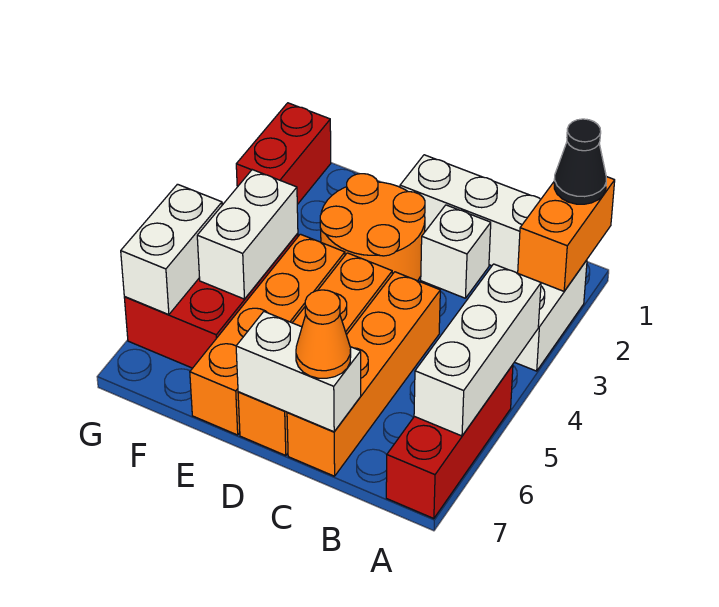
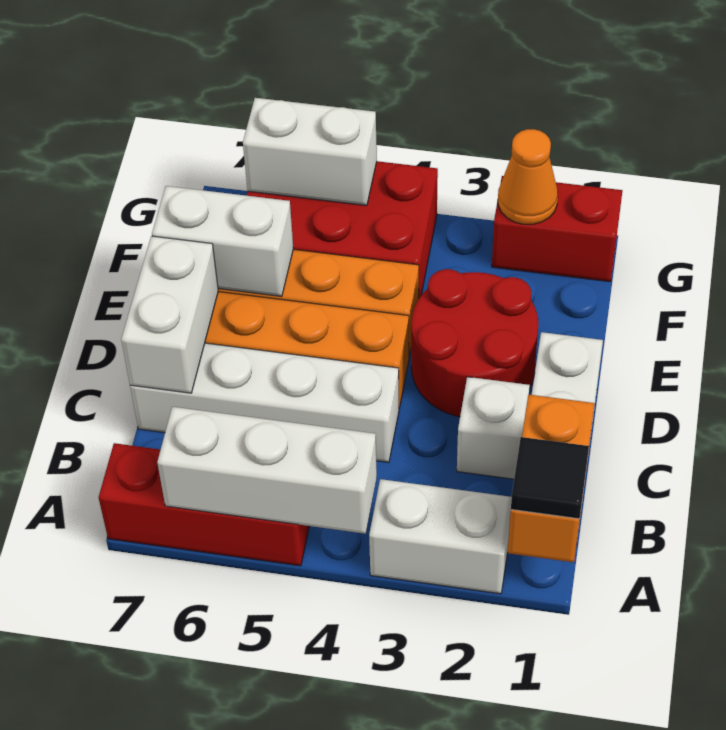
orange 1x2 brick [518,177,615,291] -> orange 1x2 brick turned to [508,394,595,562]
black 1x1 cone [554,119,606,204] -> black 1x1 tile [511,437,589,519]
orange 1x4 brick [287,272,440,476] -> white 1x4 brick [130,343,399,462]
orange 1x1 cone [296,290,351,378] -> orange 1x1 cone moved to [498,129,558,224]
orange 2x2 round brick [320,174,425,281] -> red 2x2 round brick [411,269,538,417]
white 1x2 brick [197,170,298,299] -> white 1x2 brick moved to [152,186,293,297]

